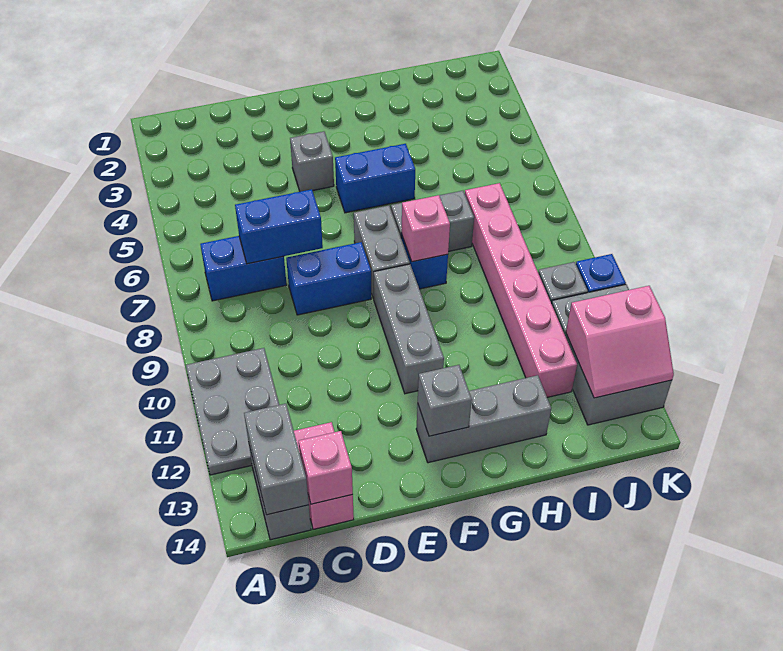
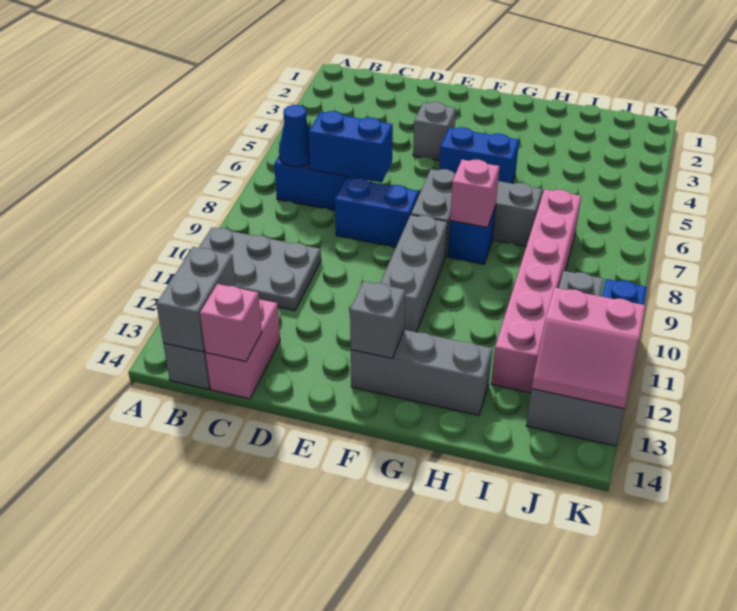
grey 2x3 plate [186,348,279,475] -> grey 2x3 plate turned to [199,227,321,311]
none -> blue 1x1 cone [279,105,310,167]

